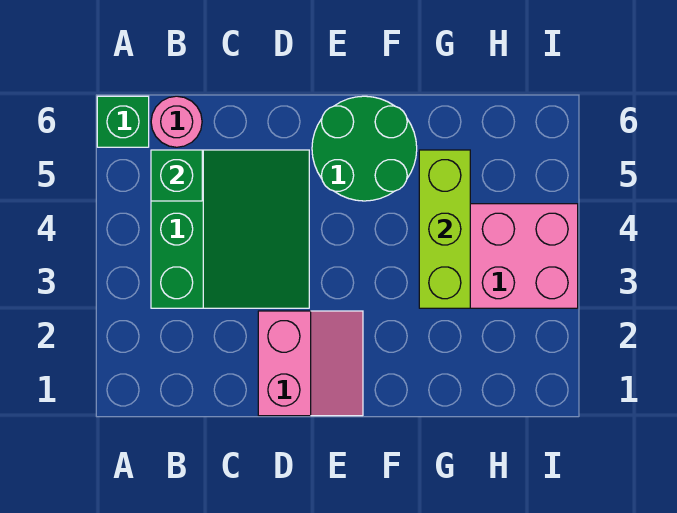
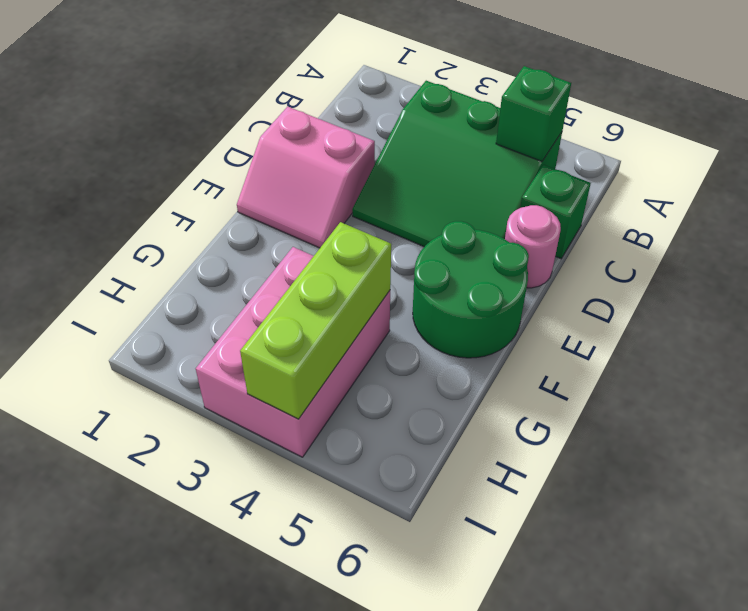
green 1x1 brick [97,96,149,147] -> green 1x1 brick moved to [520,165,591,259]
pink 1x1 round brick [151,96,202,147] -> pink 1x1 round brick moved to [505,205,561,288]
lime 1x3 brick [419,150,470,308] -> lime 1x3 brick turned to [240,222,391,419]

